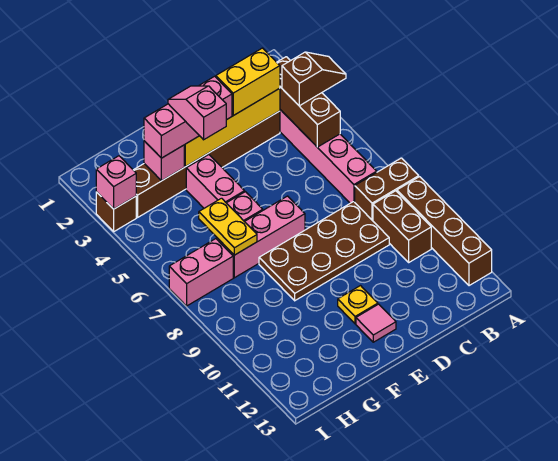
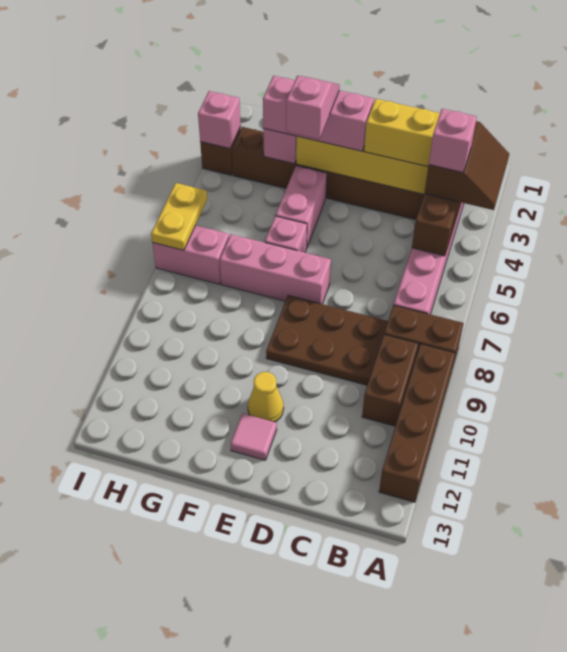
brown 1x2 slope [282,52,346,106] -> brown 2x2 slope [424,121,509,210]
none -> pink 1x1 brick [429,109,477,172]
brown 2x4 plate [259,202,389,301] -> brown 2x3 plate [266,296,388,385]
yellow 1x1 plate [338,286,378,324] -> yellow 1x1 cone [248,372,284,422]
yellow 1x2 plate [199,198,257,255] -> yellow 1x2 plate moved to [151,183,207,250]

